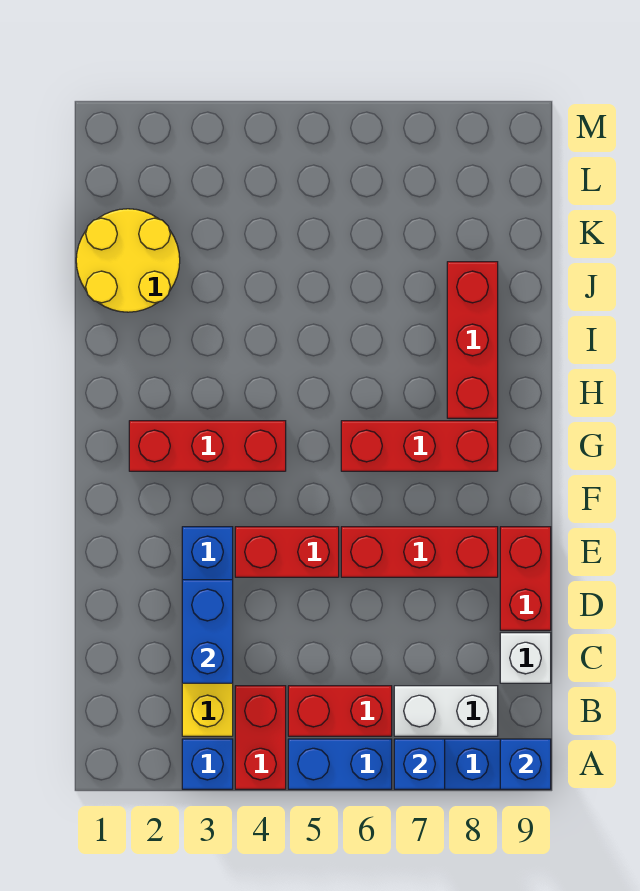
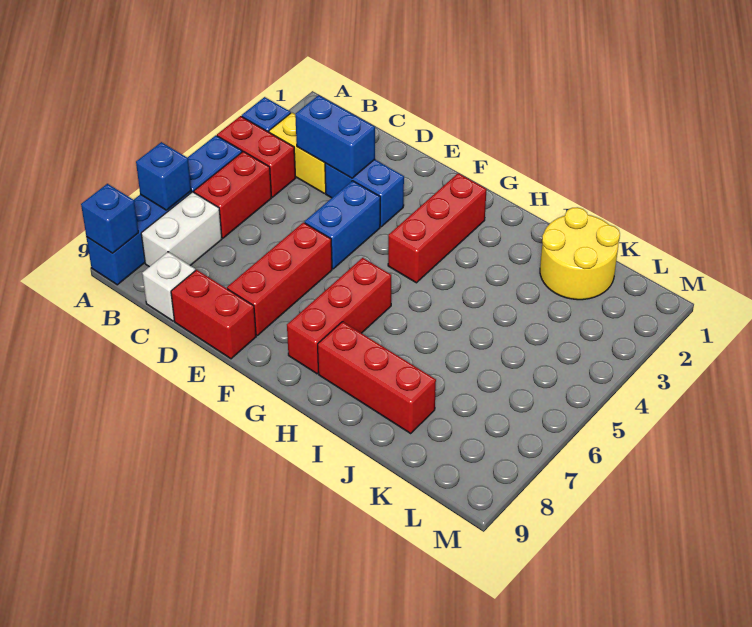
red 1x2 brick [235,527,339,577] -> blue 1x2 brick [305,181,380,269]

